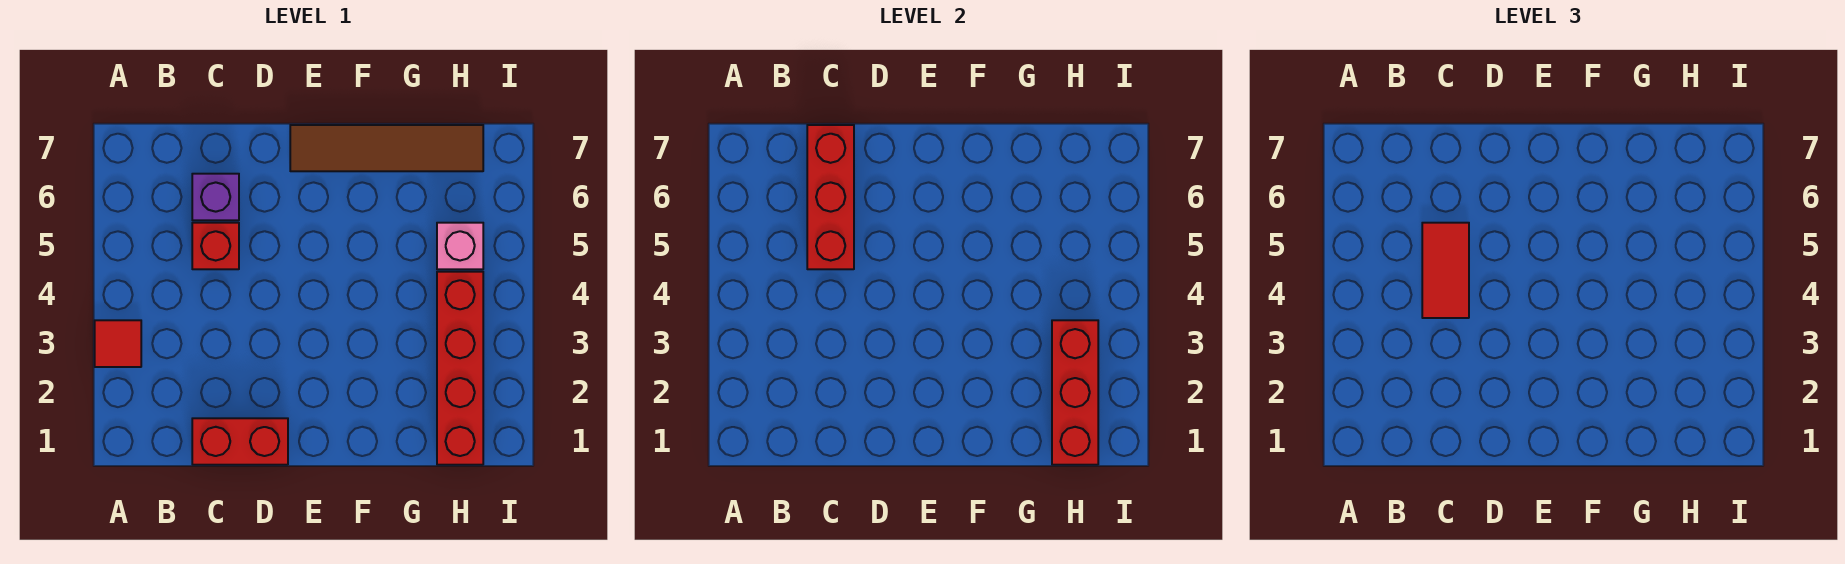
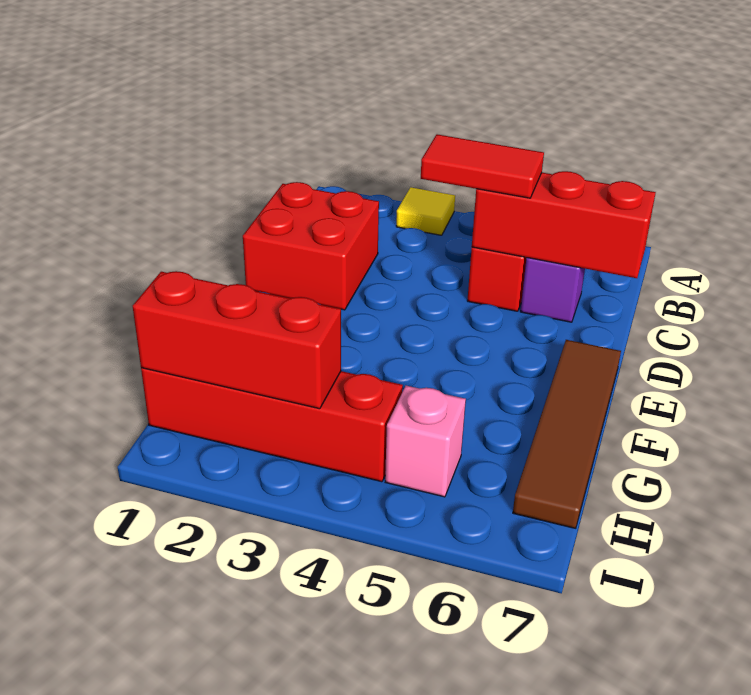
red 1x1 tile [95,320,141,367] -> yellow 1x1 tile [396,188,455,235]
red 1x2 brick [192,418,288,465] -> red 2x2 brick [243,182,379,310]

